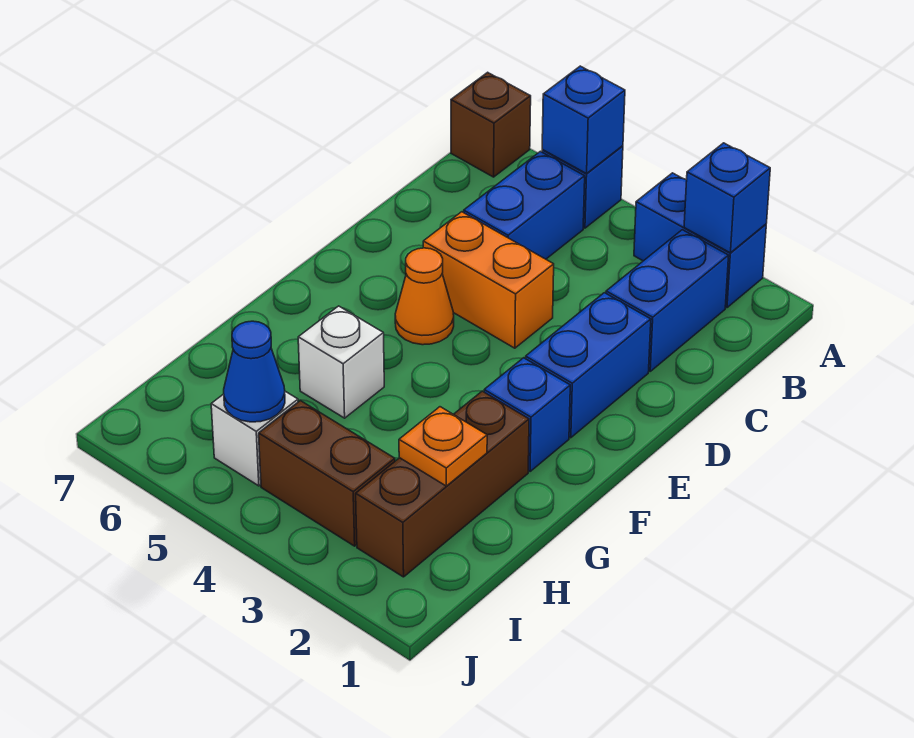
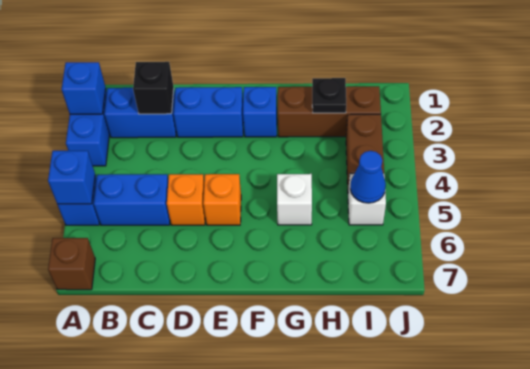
none -> black 1x1 brick [133,62,174,114]
orange 1x2 brick [423,212,554,348] -> orange 1x1 brick [167,174,205,225]
orange 1x1 cone [395,248,454,345] -> orange 1x1 brick [203,174,241,225]
orange 1x1 plate [399,407,487,486] -> black 1x1 plate [312,78,346,113]

